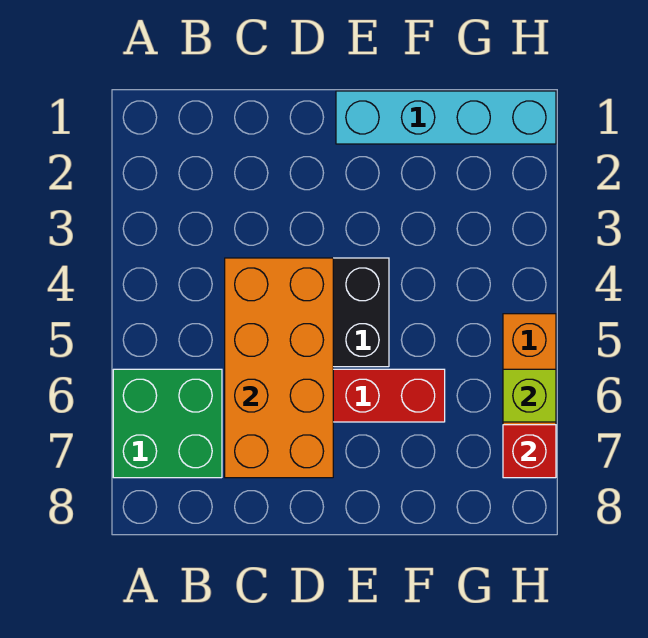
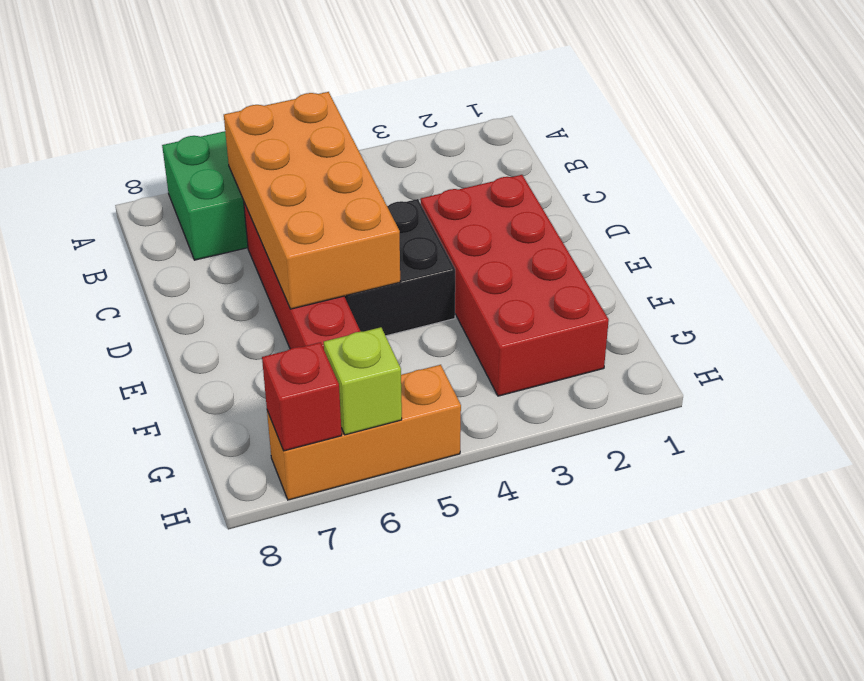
orange 2x4 brick [225,258,333,478] -> orange 2x4 brick turned to [224,92,400,309]
none -> red 2x4 brick [421,175,609,396]
cyan 1x4 brick [336,91,556,144] -> none

